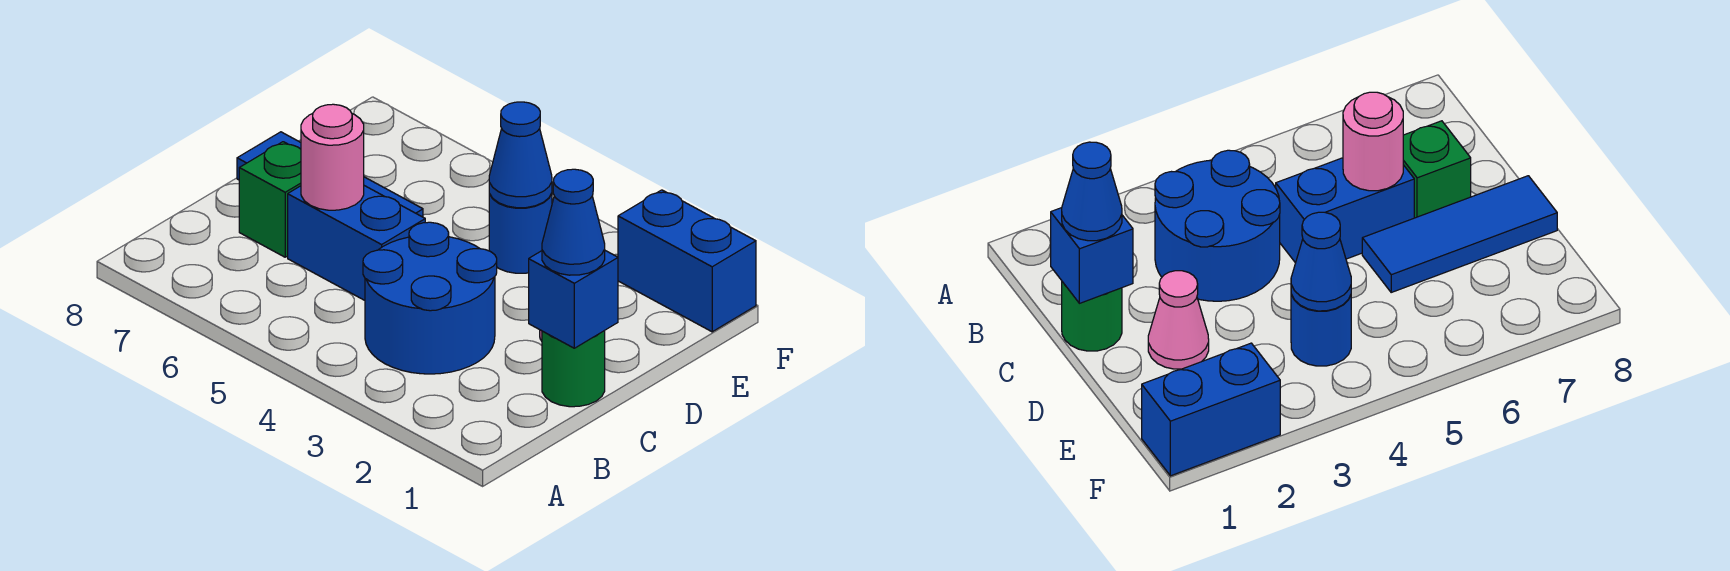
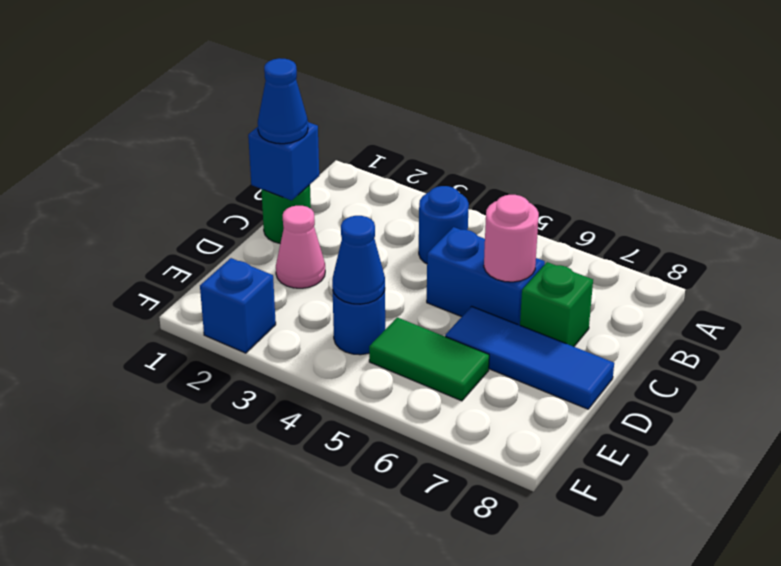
blue 2x2 round brick [363,222,497,374] -> blue 1x1 round brick [419,186,469,264]
none -> green 1x2 tile [369,317,489,401]
blue 1x2 brick [618,190,756,332] -> blue 1x1 brick [200,258,276,353]

